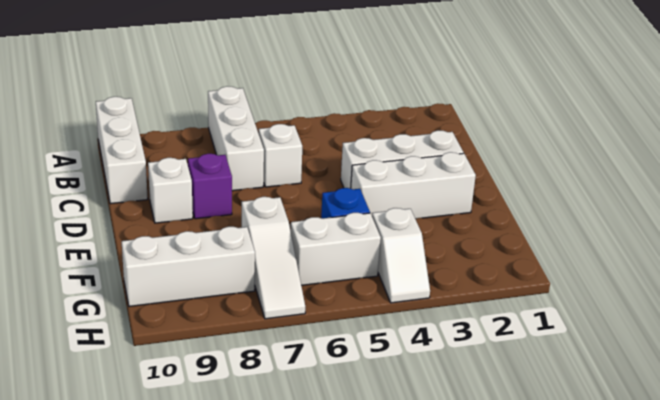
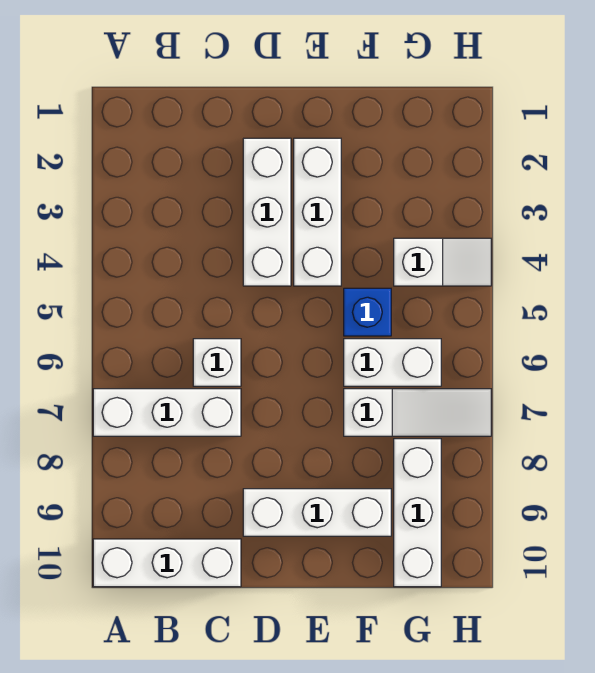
purple 1x1 brick [188,154,232,219] -> none
white 1x1 brick [148,158,193,223] -> white 1x3 brick [243,489,391,536]
white 1x2 brick [291,213,381,285] -> white 1x2 brick turned to [344,339,441,386]

